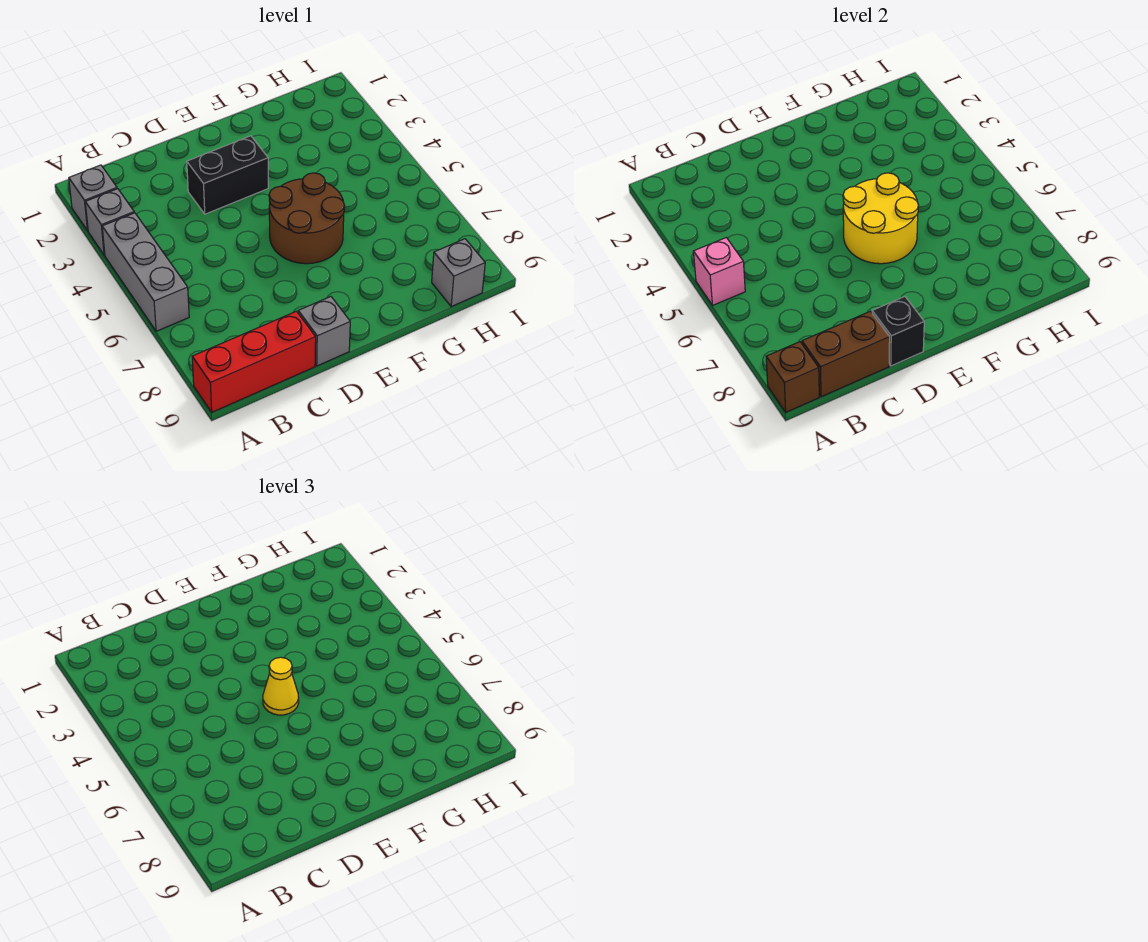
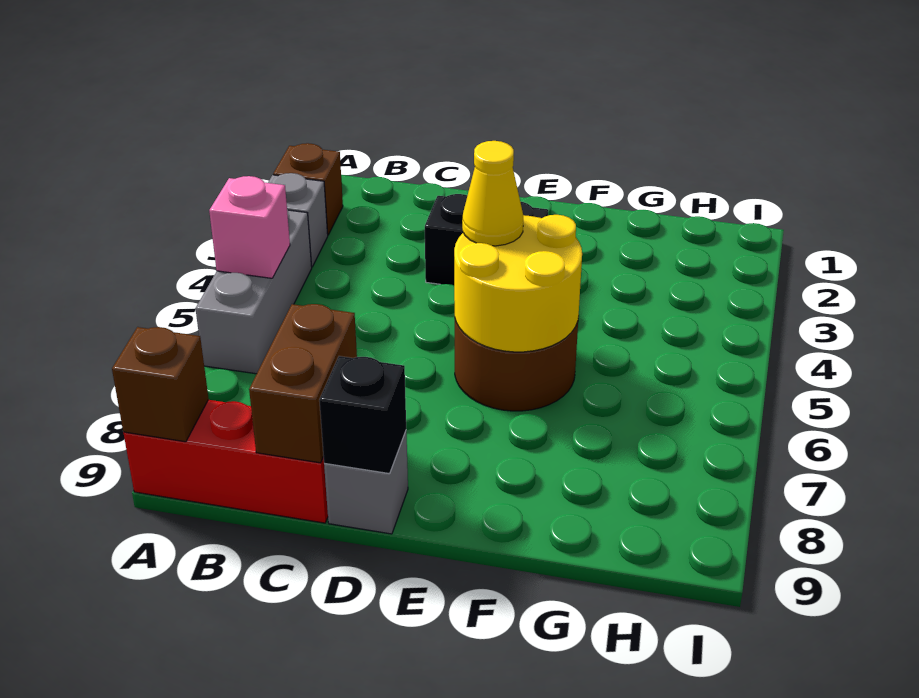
grey 1x1 brick [69,165,117,231] -> brown 1x1 brick [273,143,343,235]
brown 1x2 brick [802,311,890,397] -> brown 1x2 brick turned to [249,304,357,463]
grey 1x1 brick [432,239,485,306] -> none

